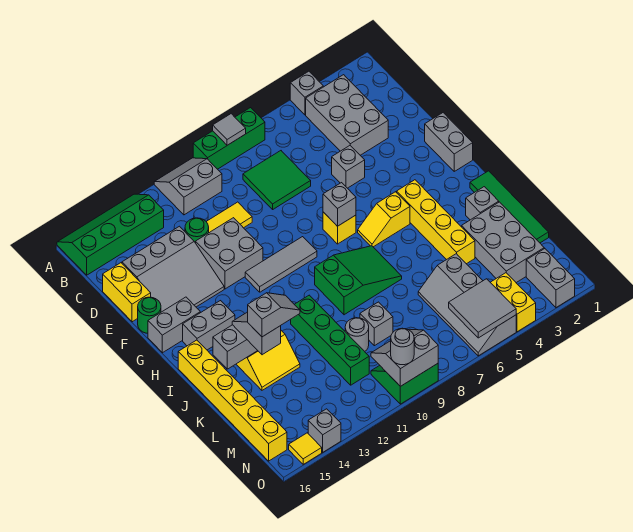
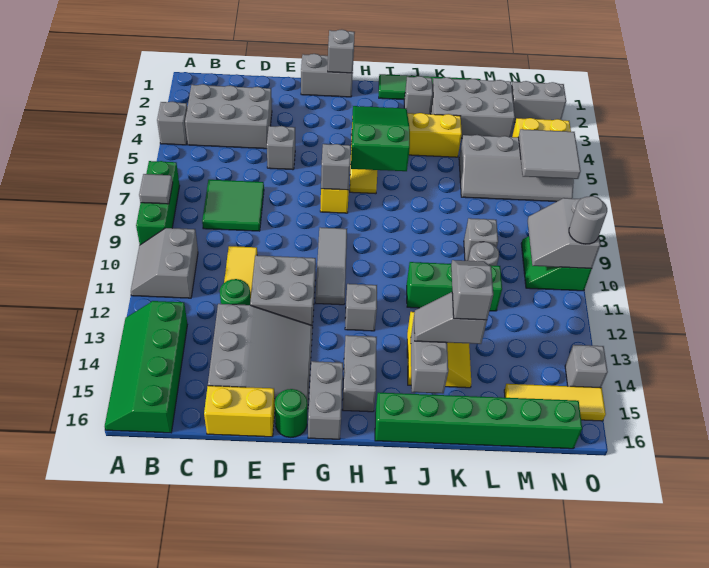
none -> grey 1x1 brick [328,30,355,73]
none -> grey 1x1 brick [345,284,377,331]
green 2x3 slope [315,246,402,315] -> green 2x3 slope moved to [351,106,410,171]
yellow 1x6 brick [178,340,287,461] -> green 1x6 brick [375,393,582,449]
green 1x4 brick [291,295,369,385] -> green 1x3 brick [407,262,502,311]
yellow 1x1 tile [289,433,322,464] -> yellow 1x3 tile [504,384,606,421]

